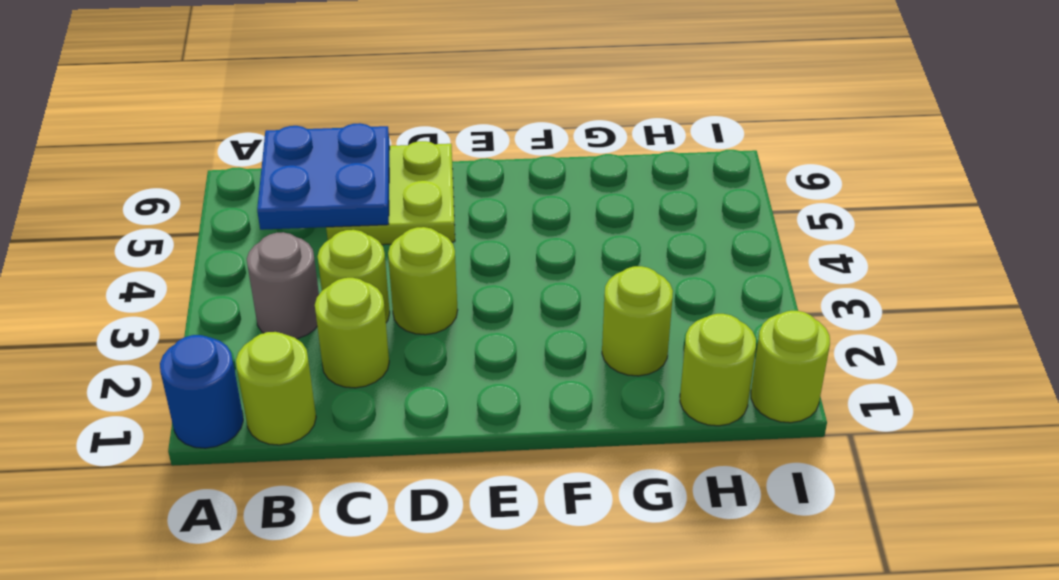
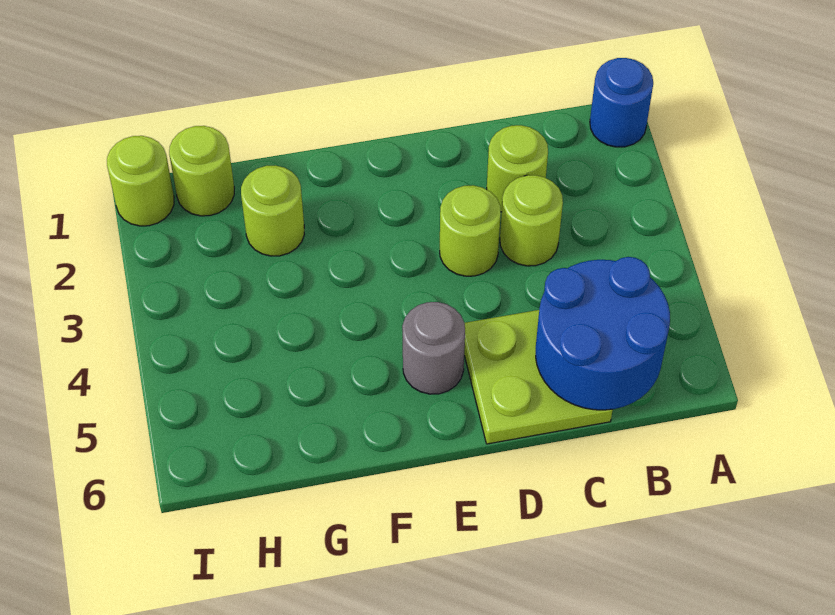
lime 1x1 round brick [236,332,316,445] -> none
grey 1x1 round brick [247,232,319,339] -> grey 1x1 round brick moved to [402,302,465,394]
blue 2x2 plate [257,123,390,230] -> blue 2x2 round brick [536,257,670,410]

